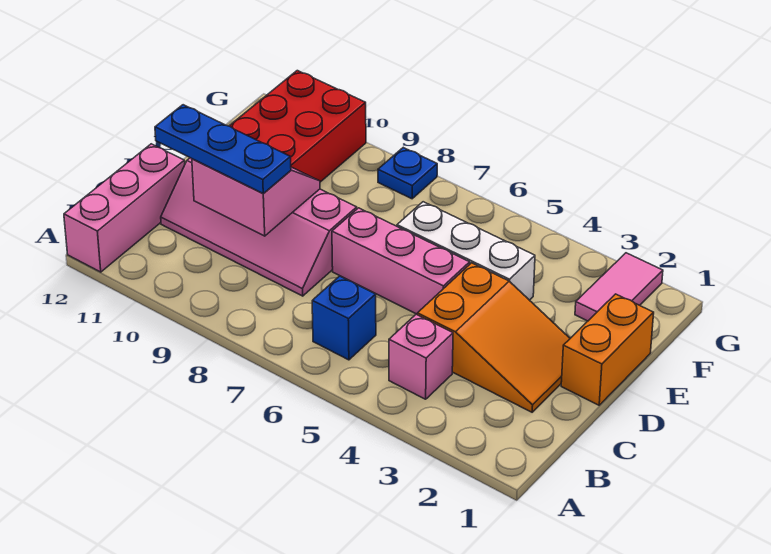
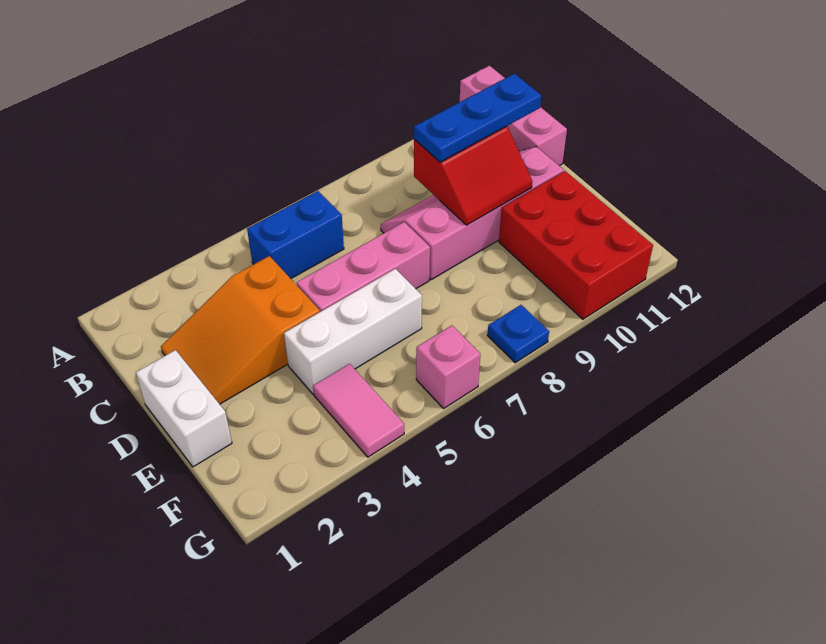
pink 1x1 brick [389,314,453,399] -> pink 1x1 brick moved to [416,326,480,408]
blue 1x1 brick [312,276,376,360] -> blue 1x2 brick [247,191,344,279]
pink 2x2 slope [192,159,320,236] -> red 2x2 slope [414,126,532,225]
orange 1x2 brick [561,294,654,405] -> white 1x2 brick [136,350,232,467]
pink 1x2 tile [575,253,663,321] -> pink 1x2 tile moved to [313,364,404,457]

